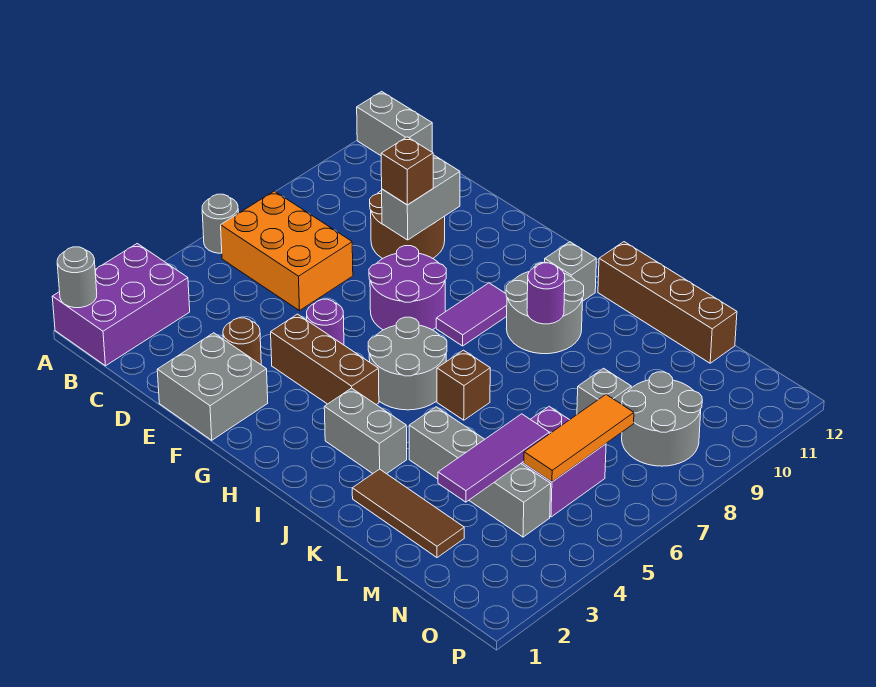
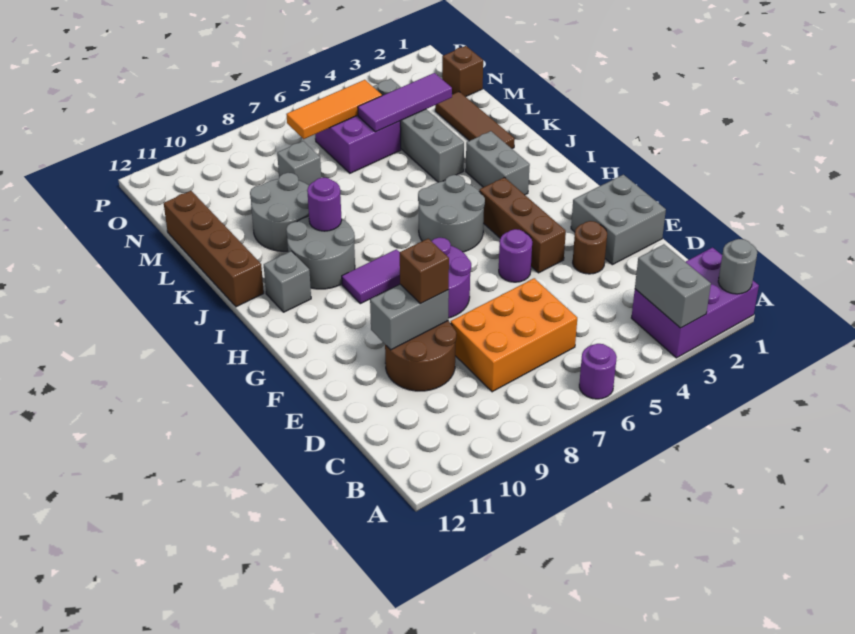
grey 1x1 round brick [202,194,238,253] -> purple 1x1 round brick [579,344,617,399]
grey 1x2 brick [357,92,432,156] -> grey 1x2 brick moved to [635,244,711,328]
orange 2x3 brick [221,191,353,311] -> orange 2x3 brick turned to [451,278,577,392]
brown 1x1 brick [437,350,490,420] -> brown 1x1 brick moved to [442,46,483,97]
grey 2x2 round brick [622,372,702,466] -> grey 2x2 round brick moved to [250,173,309,251]

